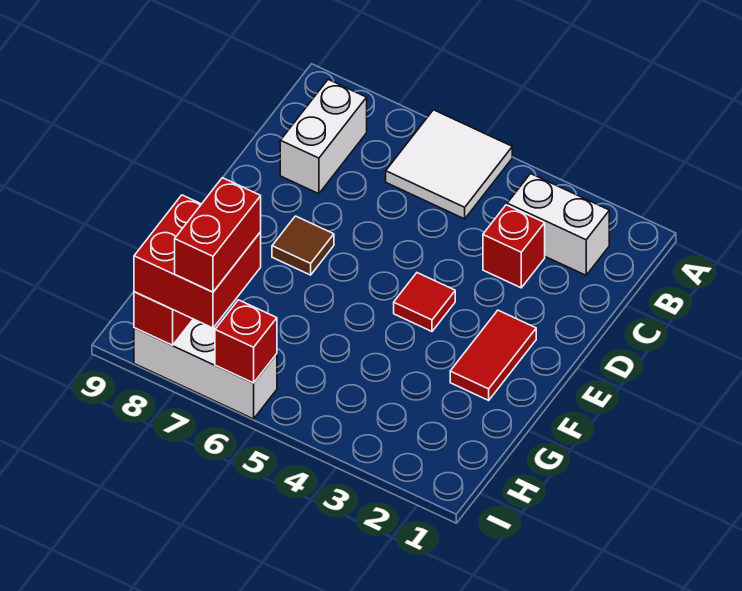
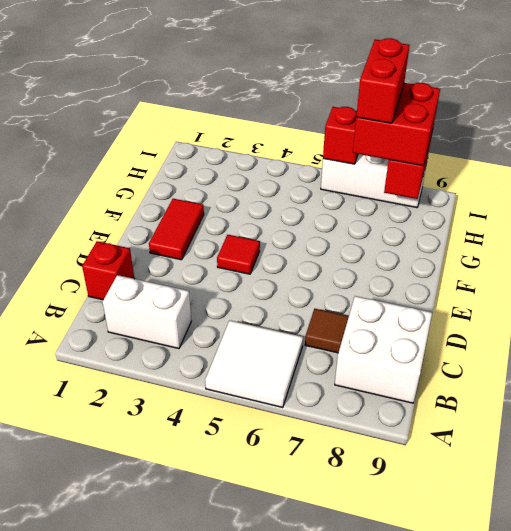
white 1x2 brick [280,80,367,194] -> white 2x2 brick [335,296,432,403]
red 1x1 brick [483,205,545,288] -> red 1x1 brick moved to [82,241,134,300]
brown 1x1 tile [272,216,334,275] -> brown 1x1 tile moved to [305,309,349,353]

